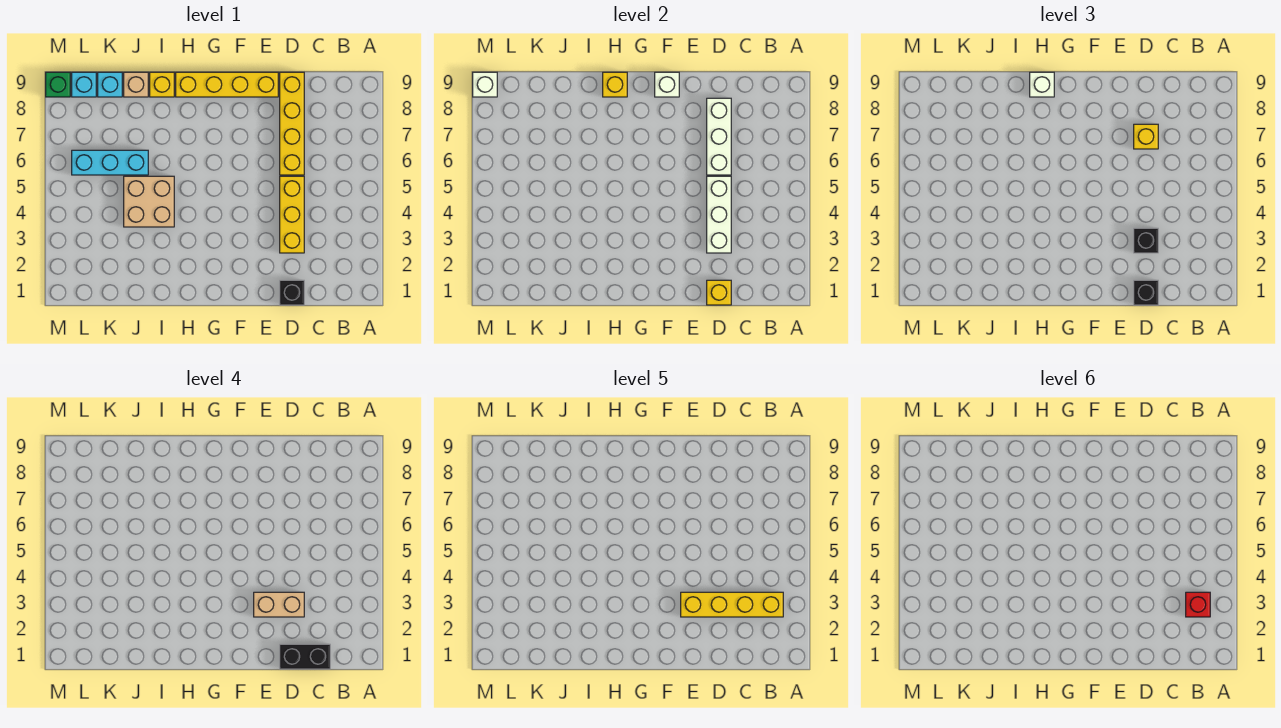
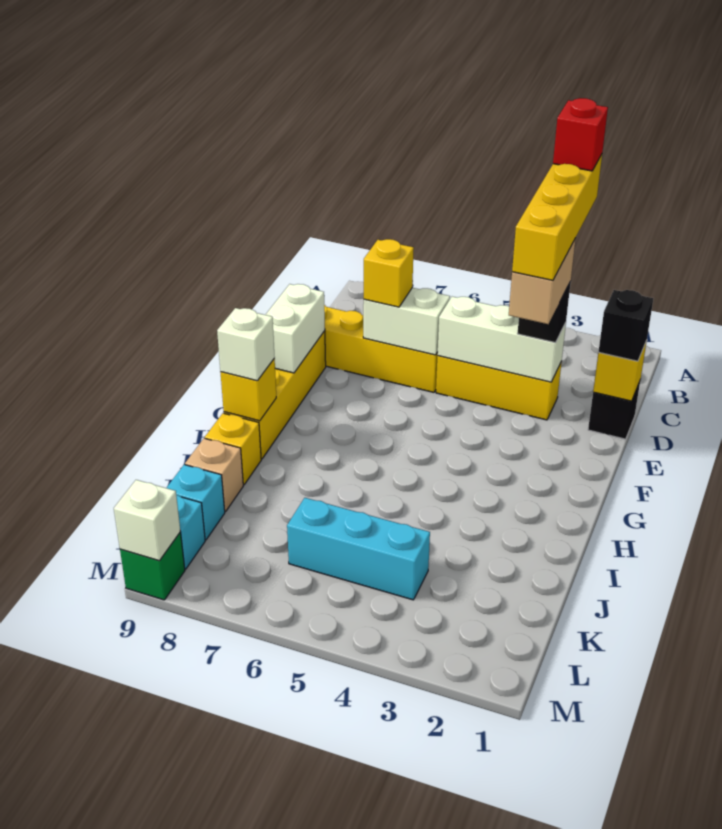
black 1x2 brick [280,644,330,669] -> none
white 1x3 brick [707,98,731,175] -> white 1x2 brick [363,288,450,355]
white 1x1 brick [655,72,679,97] -> white 1x2 brick [266,284,325,373]
tan 2x2 brick [124,176,174,227] -> none
cyan 1x3 brick [72,150,148,175] -> cyan 1x3 brick turned to [287,498,430,600]

